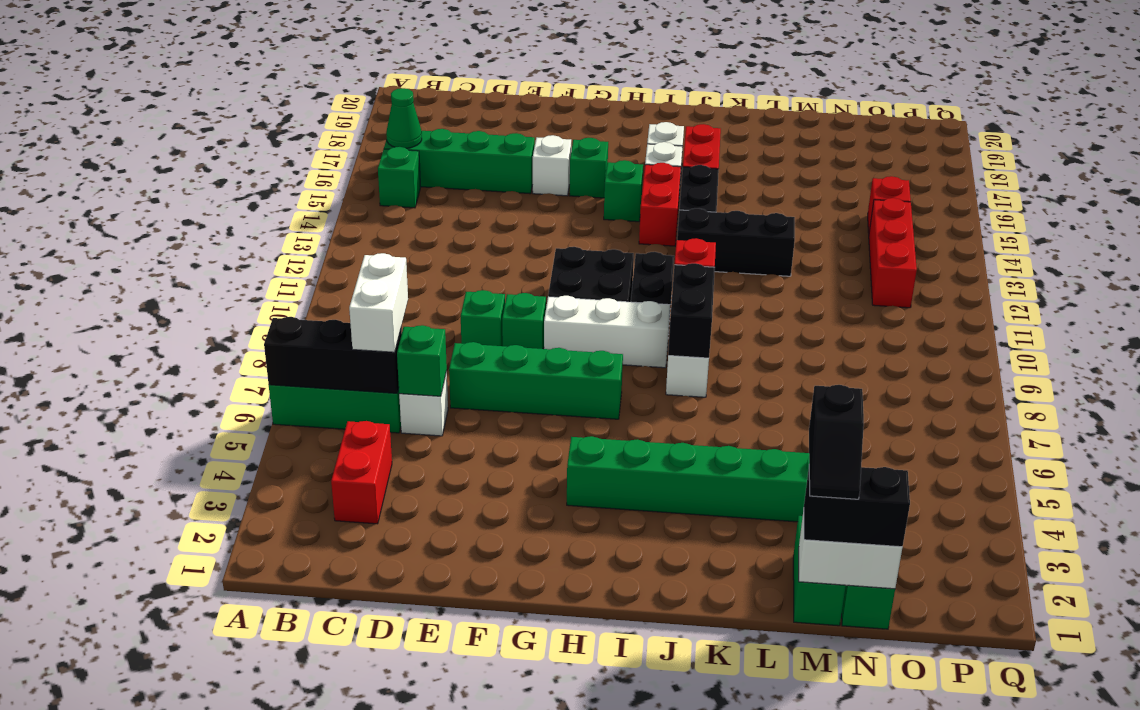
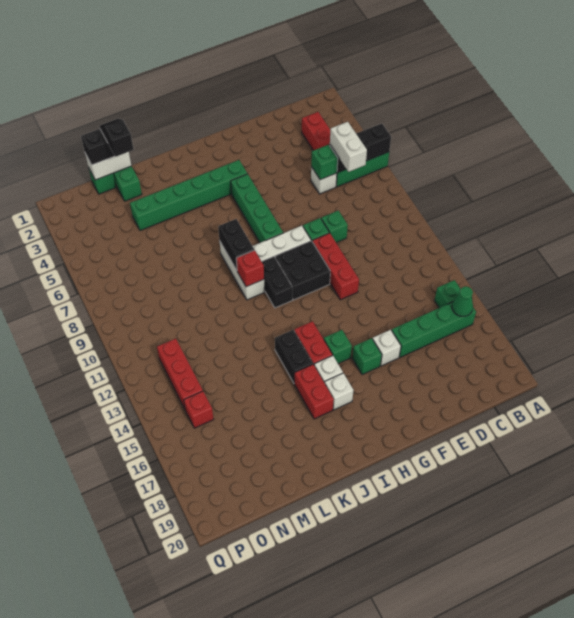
green 1x4 brick [449,342,623,419] -> green 1x4 brick turned to [231,174,283,243]
none -> red 1x3 brick [312,233,359,300]
black 1x3 brick [677,208,795,276] -> none

